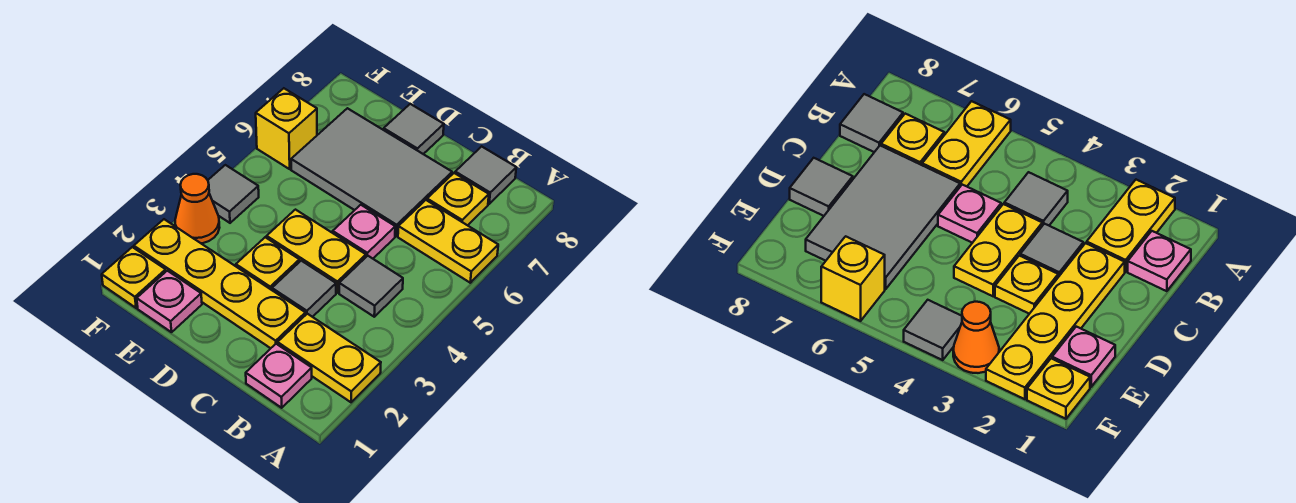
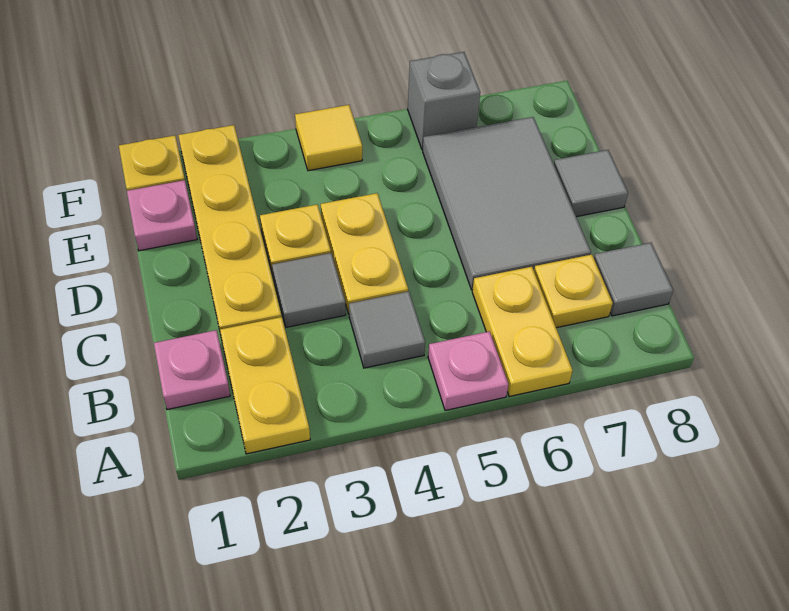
pink 1x1 plate [333,205,395,259] -> pink 1x1 plate moved to [428,331,508,410]
orange 1x1 cone [175,174,220,244] -> none
grey 1x1 tile [208,165,259,223] -> yellow 1x1 tile [295,105,362,171]
yellow 1x1 brick [256,88,317,169] -> grey 1x1 brick [408,52,480,150]

